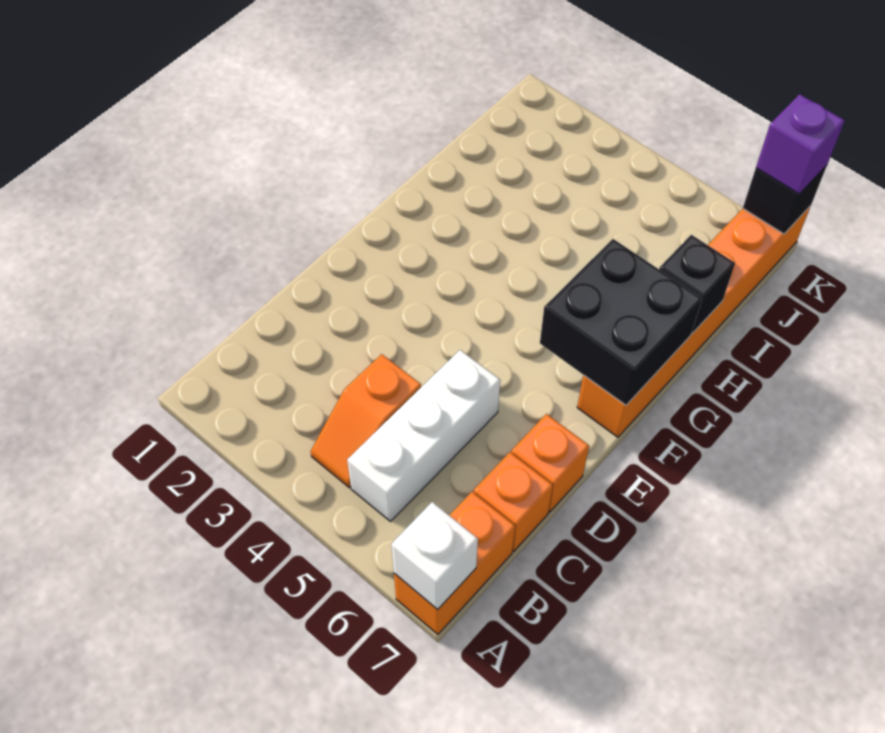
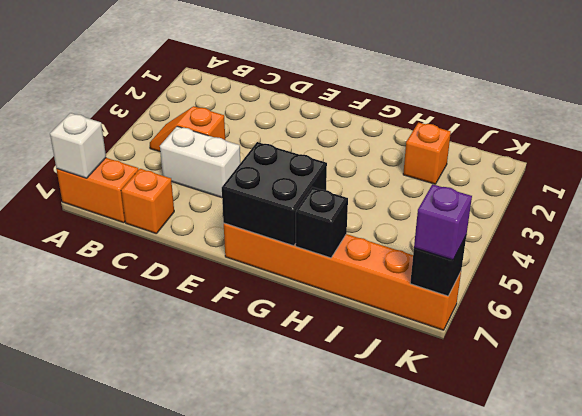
white 1x3 brick [347,350,500,521] -> white 1x2 brick [160,126,240,198]
orange 1x1 brick [511,414,589,512] -> orange 1x1 brick moved to [403,122,451,184]

